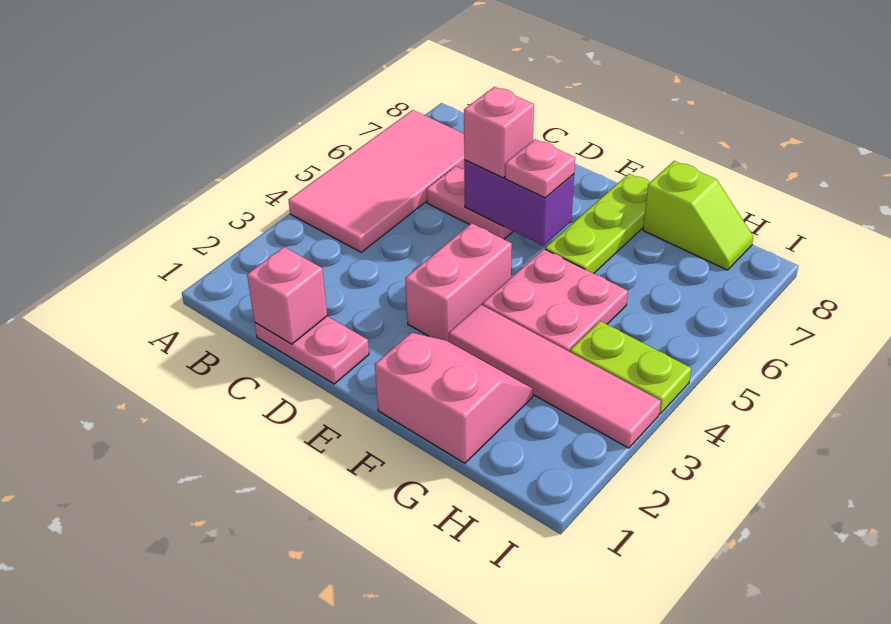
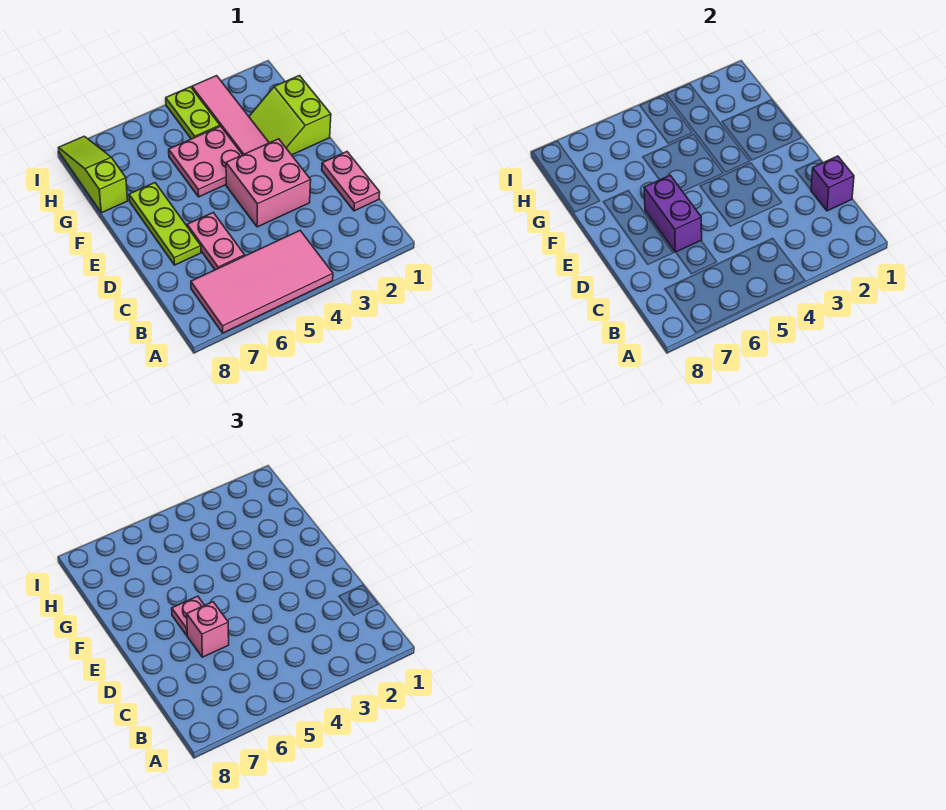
pink 1x1 brick [247,247,327,344] -> purple 1x1 brick [811,156,854,211]
pink 1x2 brick [405,223,512,341] -> pink 2x2 brick [226,139,311,227]
pink 2x2 slope [375,333,533,463] -> lime 2x2 slope [249,76,331,155]
lime 1x3 plate [545,174,650,273] -> lime 1x3 plate turned to [129,183,201,265]
lime 1x2 slope [643,161,754,270] -> lime 1x3 slope [59,136,128,213]

